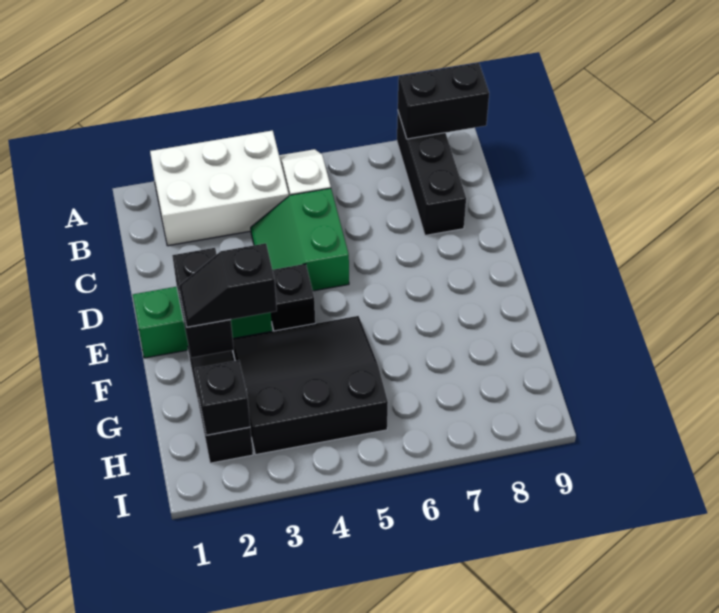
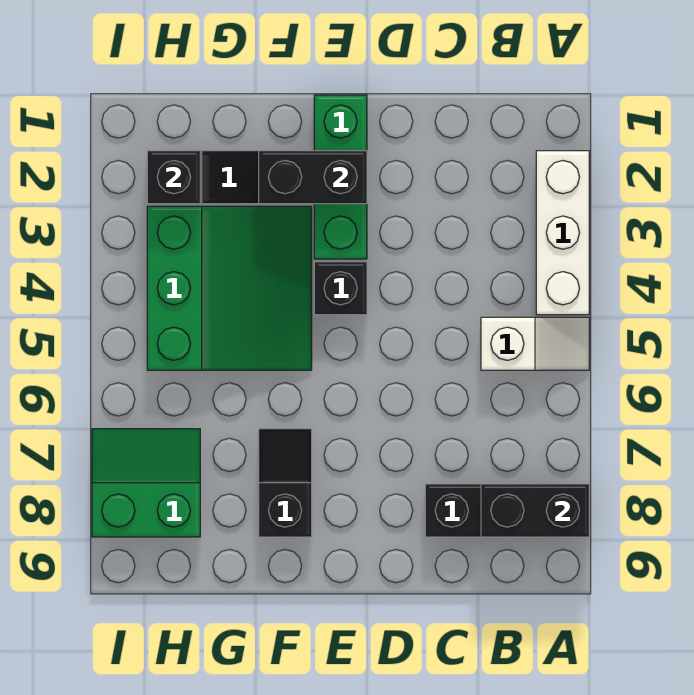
white 2x3 brick [150,130,289,246] -> white 1x3 brick [536,151,589,315]
black 1x2 brick [398,63,489,139] -> black 1x2 brick turned to [481,484,589,537]
green 2x2 slope [251,188,349,291] -> green 2x2 slope moved to [92,429,200,537]
black 1x2 slope [179,243,277,327] -> black 1x2 slope moved to [259,429,312,537]
black 3x3 slope [233,316,388,455] -> green 3x3 slope [147,206,312,370]

